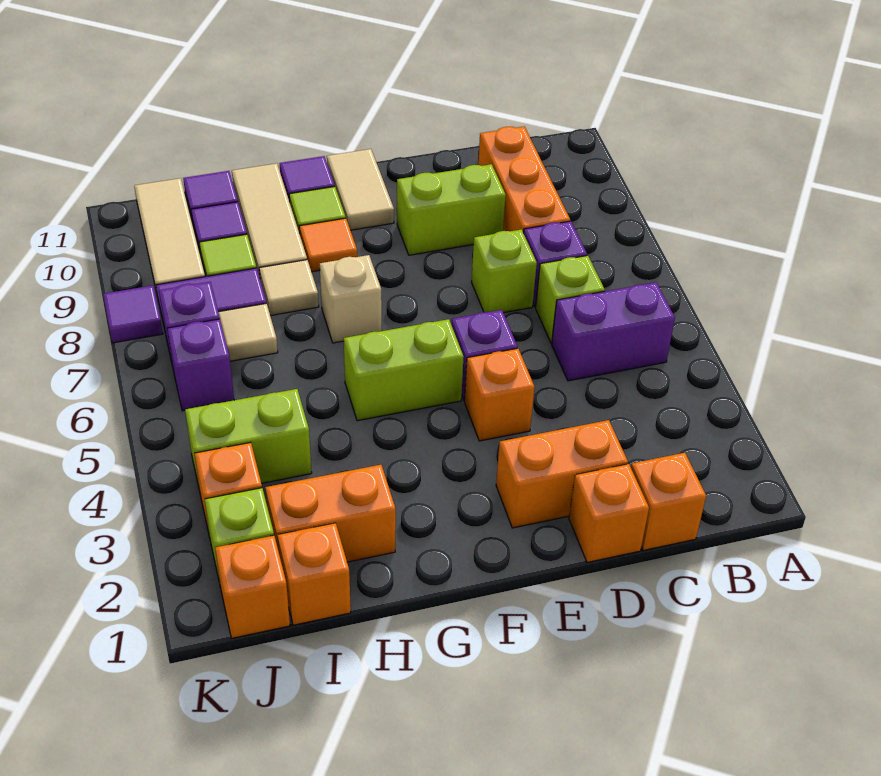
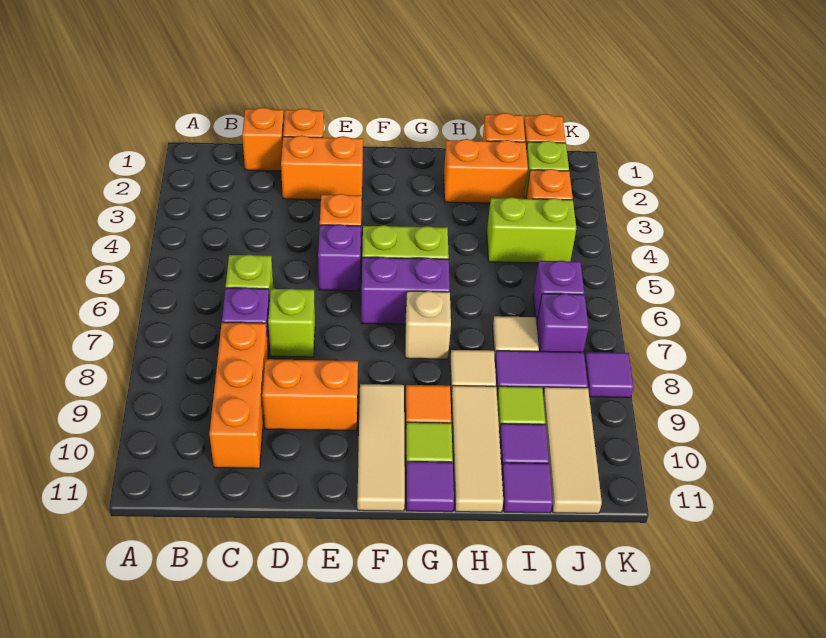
purple 1x2 brick [552,282,675,381] -> purple 1x2 brick moved to [361,257,450,324]
lime 1x2 brick [397,164,506,255] -> orange 1x2 brick [262,359,358,431]
tan 1x2 tile [327,149,394,230] -> tan 1x3 tile [357,384,405,511]

